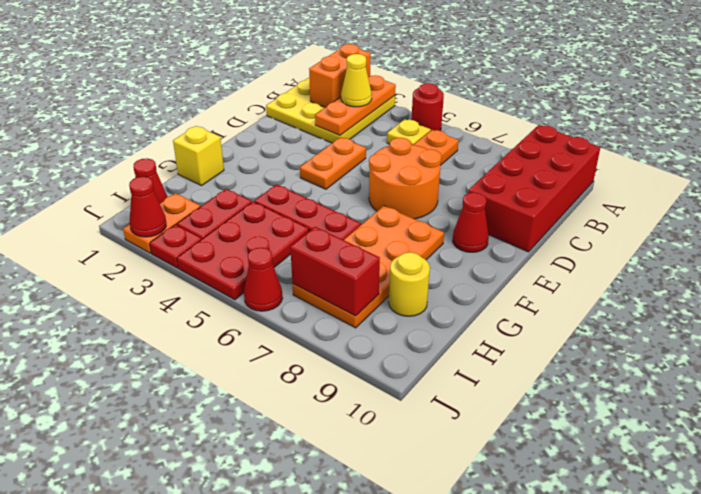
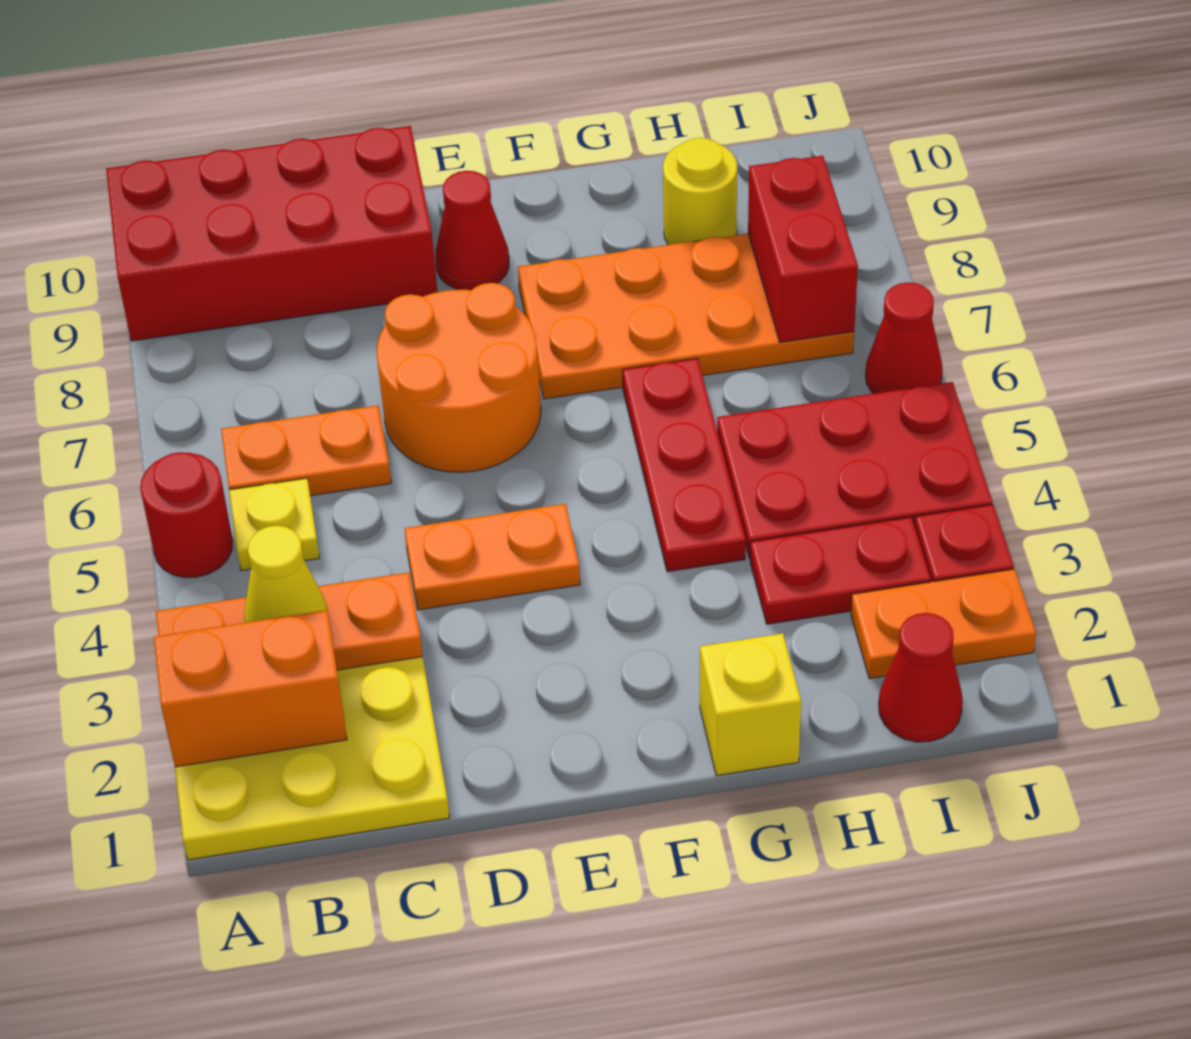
red 1x1 cone [129,177,166,237] -> none

